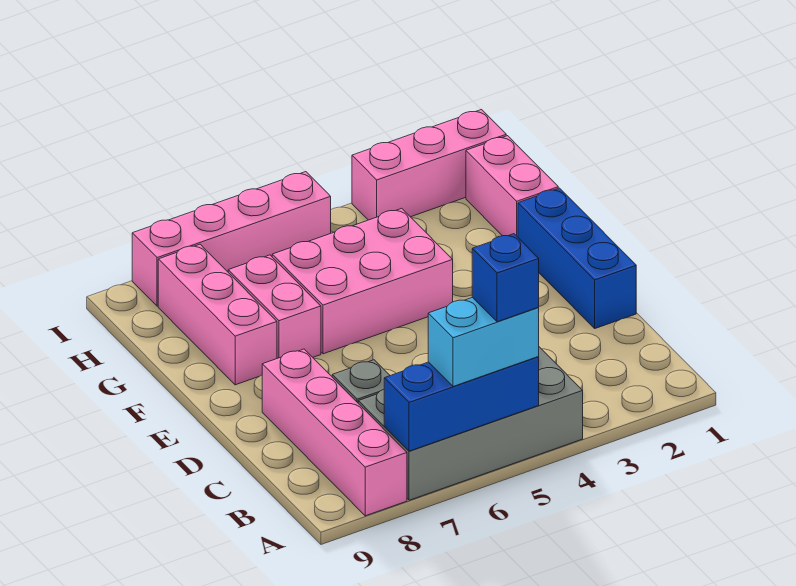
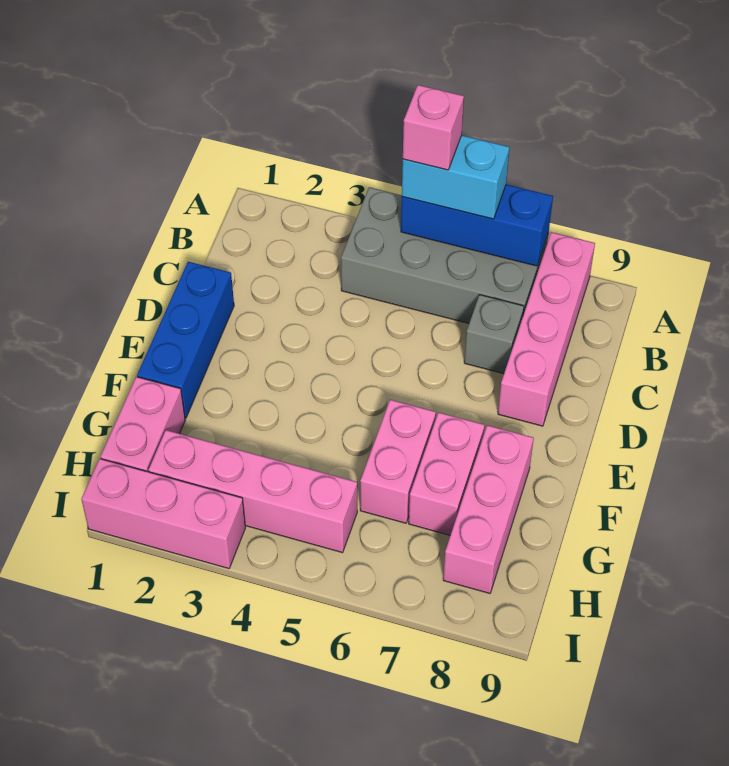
blue 1x1 brick [472,234,539,322] -> pink 1x1 brick [403,85,464,170]
pink 2x3 brick [272,208,453,354] -> pink 1x2 brick [360,400,436,523]
pink 1x4 brick [132,172,331,306] -> pink 1x4 brick moved to [149,430,357,553]

